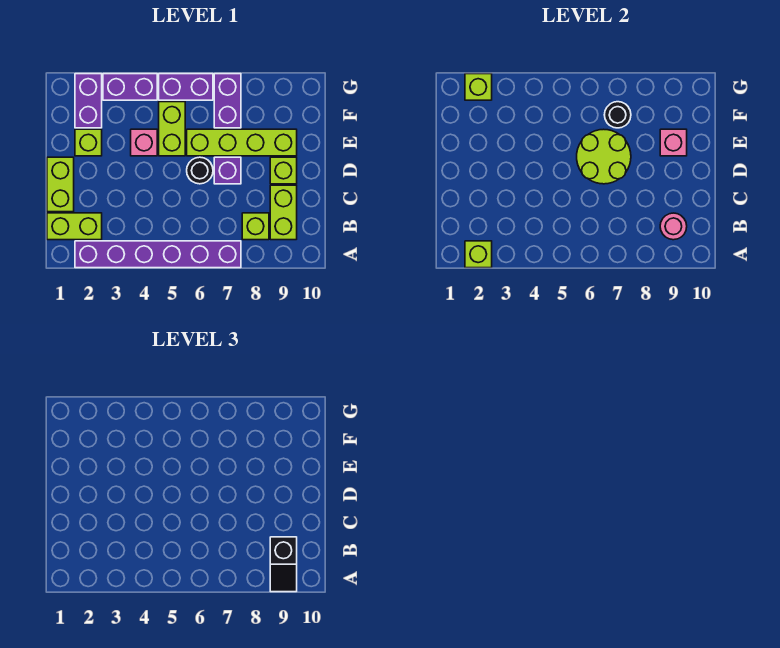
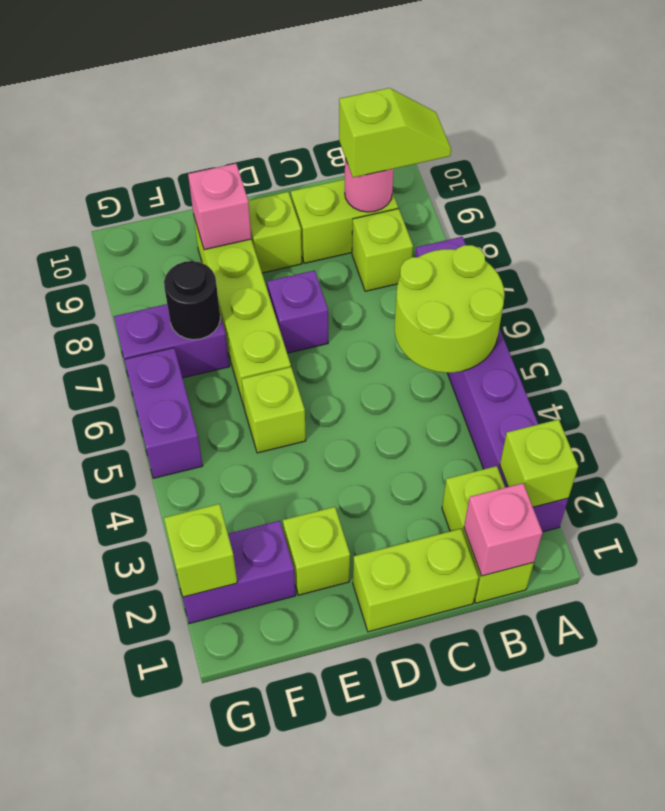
black 1x2 slope [270,537,297,592] -> lime 1x2 slope [339,88,451,178]
black 1x1 round brick [187,157,213,184] -> none
lime 2x2 round brick [577,129,631,184] -> lime 2x2 round brick moved to [394,245,505,373]
pink 1x1 brick [131,129,157,156] -> pink 1x1 brick moved to [464,483,543,576]
lime 1x2 brick [159,102,185,156] -> lime 1x1 brick [242,367,306,453]
purple 1x2 brick [103,74,157,100] -> none

